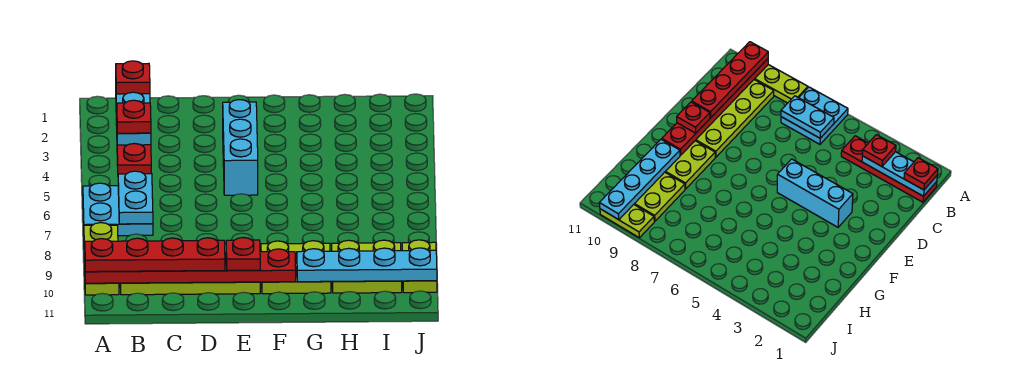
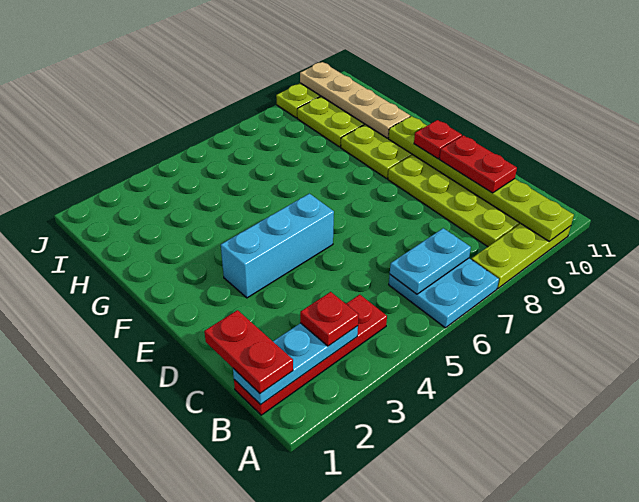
red 1x6 plate [85,249,296,283] -> lime 1x6 plate [388,116,574,241]
red 1x4 plate [85,238,225,272] -> red 1x2 plate [440,135,517,193]
red 1x1 plate [116,61,150,94] -> red 1x2 plate [204,310,293,393]
cyan 1x4 plate [297,248,437,282] -> tan 1x4 plate [300,62,410,138]

